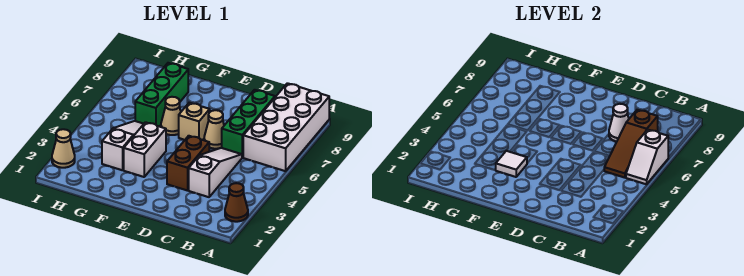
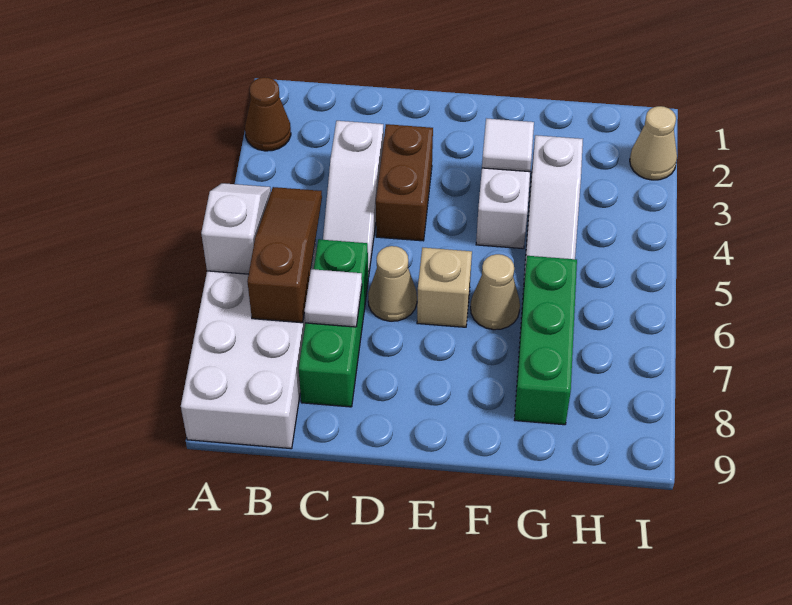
white 1x1 cone [609,104,629,142] -> white 1x1 tile [304,269,362,327]

